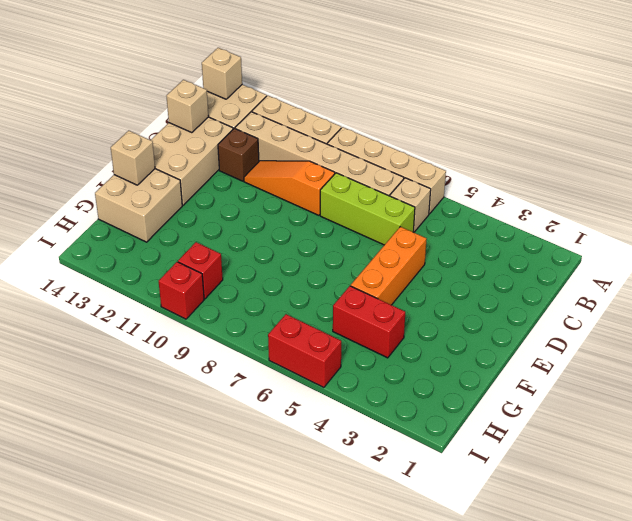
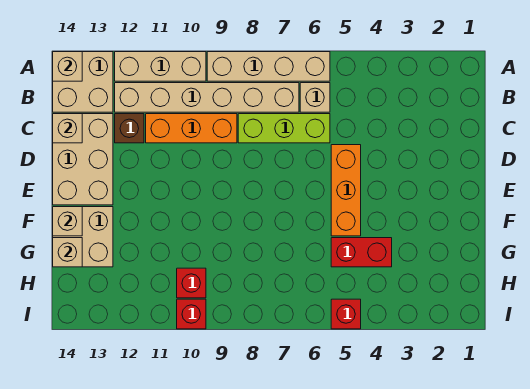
orange 1x3 slope [244,161,335,215] -> orange 1x3 brick [146,114,237,143]
none -> tan 1x1 brick [53,238,82,267]
red 1x2 brick [268,314,341,387] -> red 1x1 brick [331,299,361,329]

